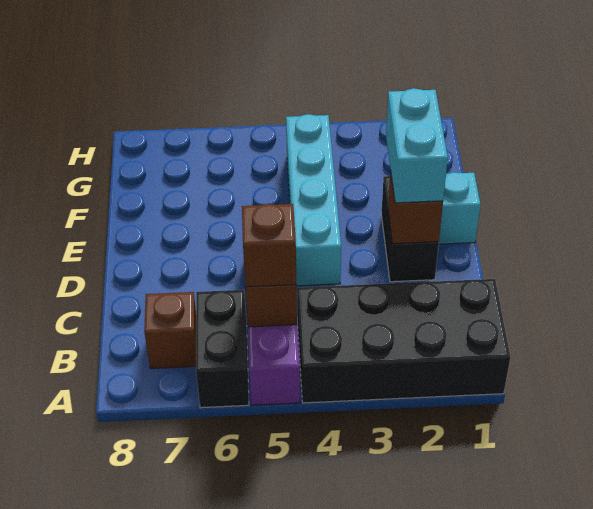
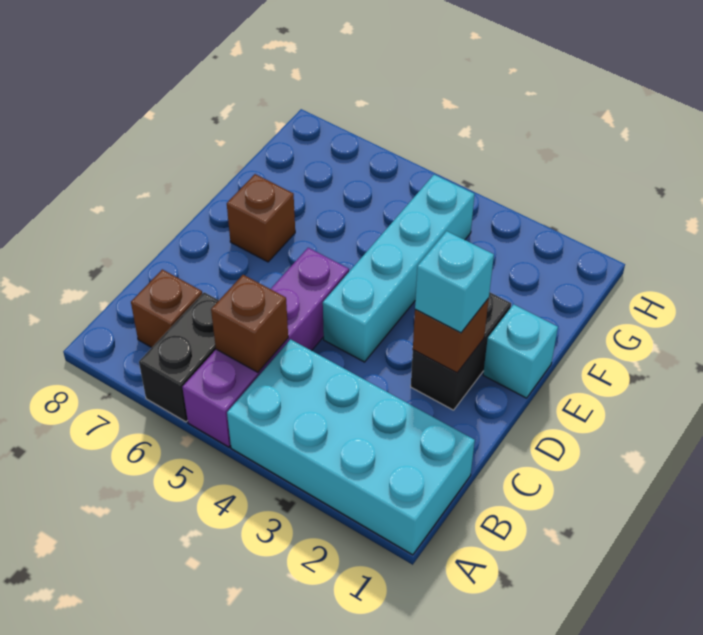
black 2x4 brick [297,279,510,403] -> cyan 2x4 brick [227,339,475,555]
brown 1x1 brick [242,204,296,287] -> brown 1x1 brick moved to [227,174,295,262]
cyan 1x2 brick [386,88,448,203] -> cyan 1x1 brick [415,231,494,333]

